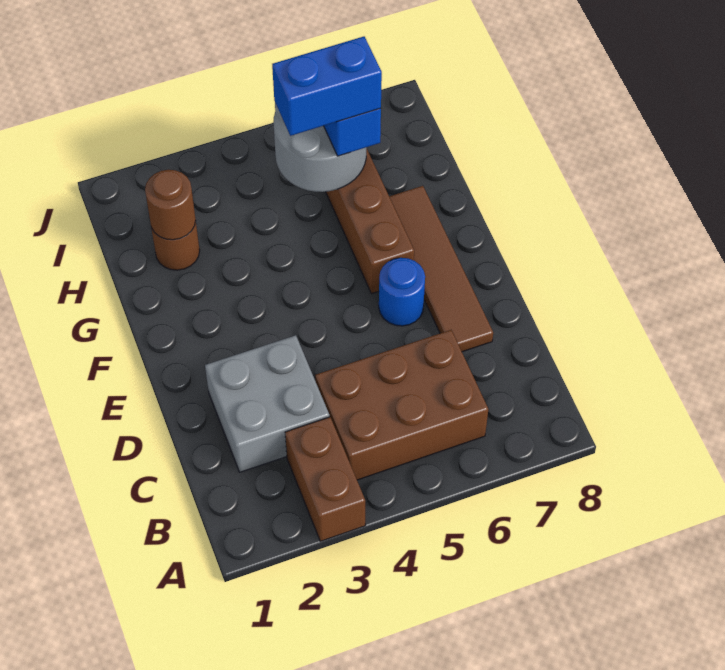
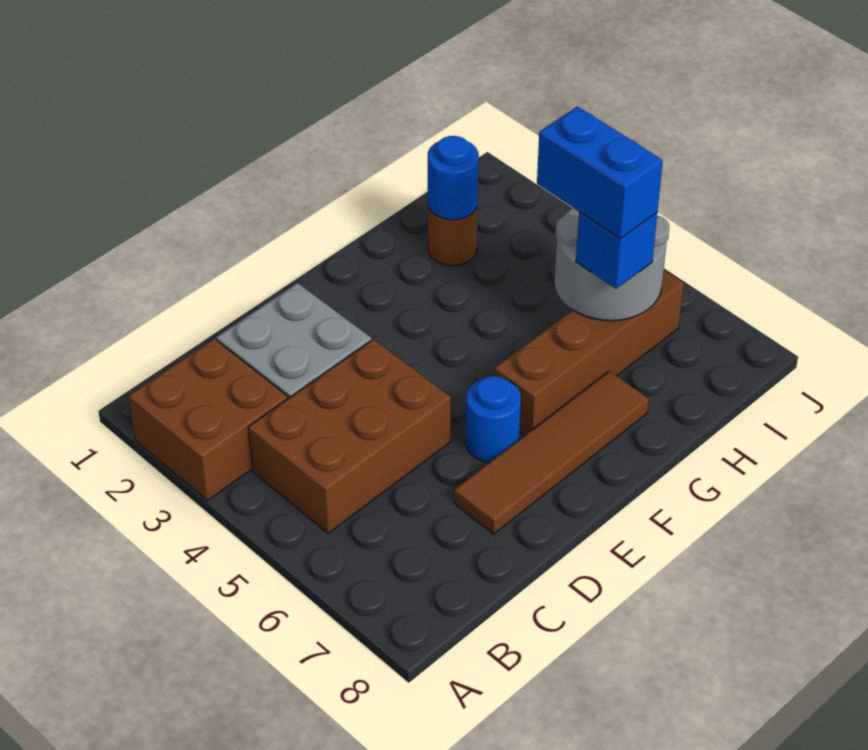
brown 1x2 brick [285,417,365,541] -> brown 2x2 brick [129,339,288,501]
brown 2x3 brick [315,330,488,480] -> brown 2x3 brick turned to [248,339,451,533]
brown 1x1 round brick [145,170,196,240] -> blue 1x1 round brick [428,136,479,220]

